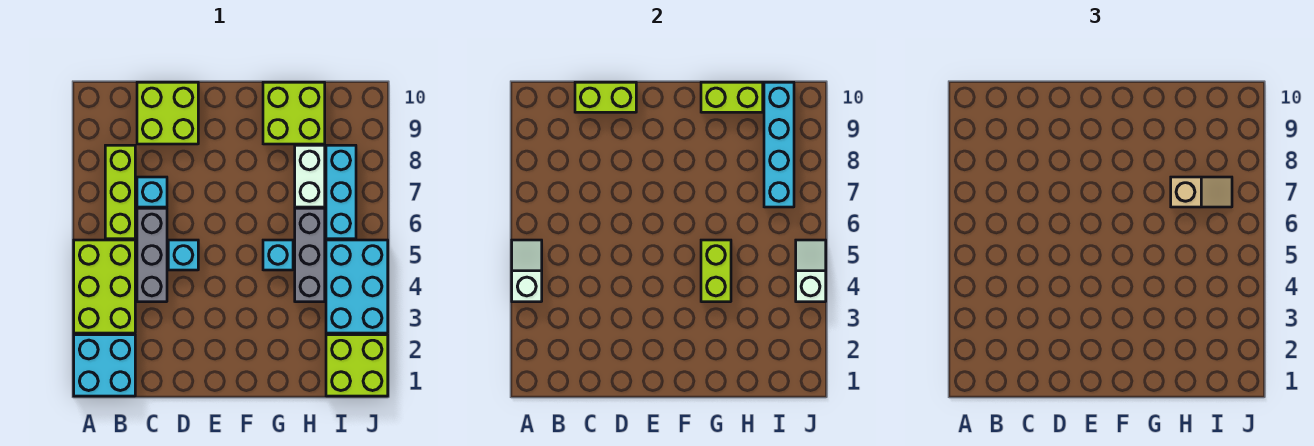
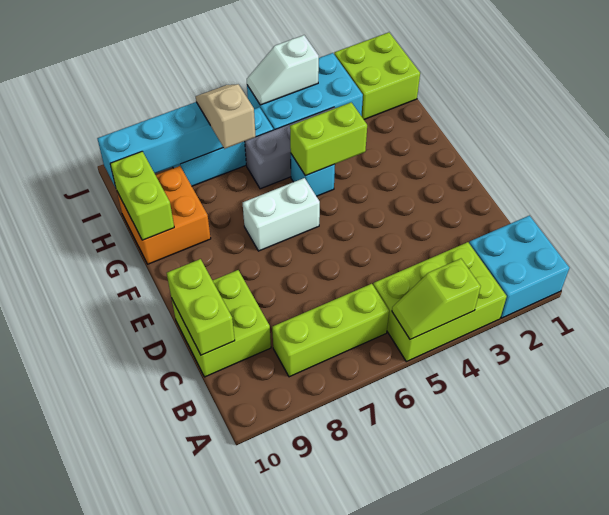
white 1x2 slope [512,240,542,302] -> lime 1x2 slope [392,259,481,339]
grey 1x3 brick [137,208,167,302] -> none
cyan 1x1 brick [137,177,167,207] -> none
cyan 1x1 brick [168,240,198,270] -> none
lime 2x2 brick [263,82,325,144] -> orange 2x2 brick [117,166,211,264]
white 1x2 brick [295,145,325,207] -> white 1x2 brick moved to [243,178,320,251]

